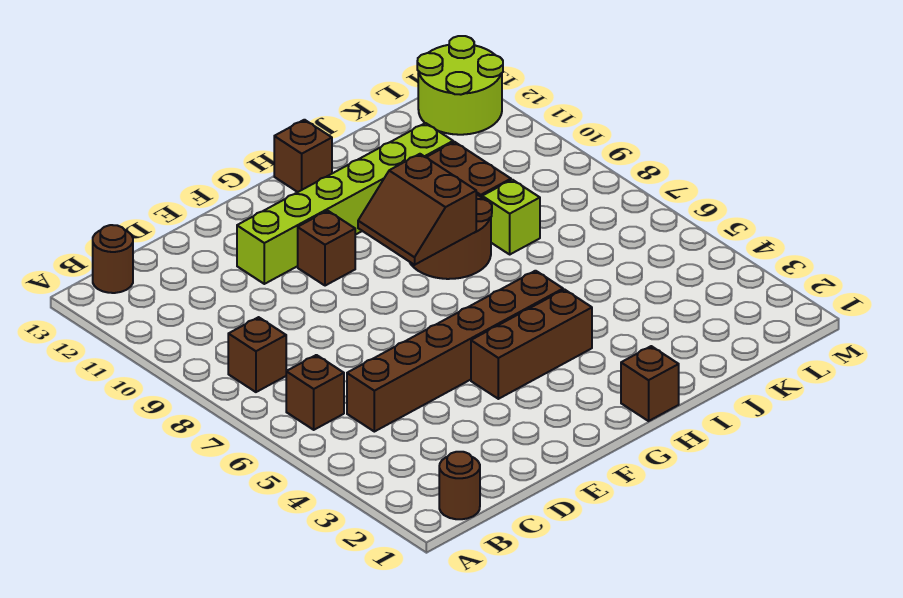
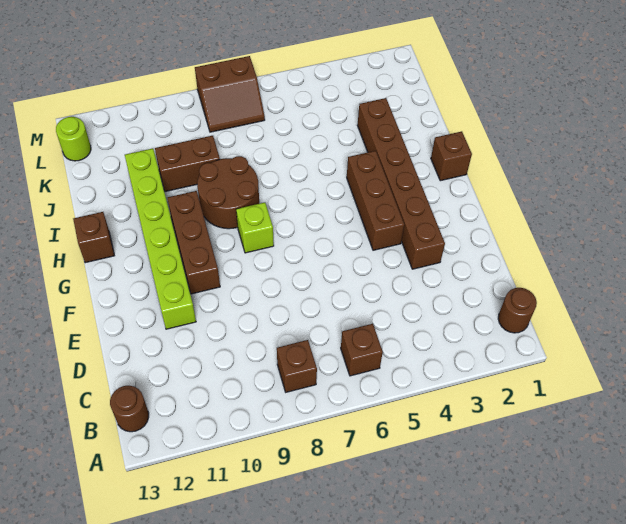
brown 1x6 brick [347,271,563,432] -> brown 1x6 brick moved to [357,98,445,269]
brown 1x1 brick [298,211,355,286] -> brown 1x3 brick [168,191,220,294]
brown 2x2 slope [358,154,476,265] -> brown 2x2 slope moved to [195,56,265,132]
lime 1x1 brick [482,180,540,254] -> lime 1x1 brick moved to [236,202,274,253]
lime 2x2 round brick [417,36,503,135] -> lime 1x1 round brick [56,117,91,161]

